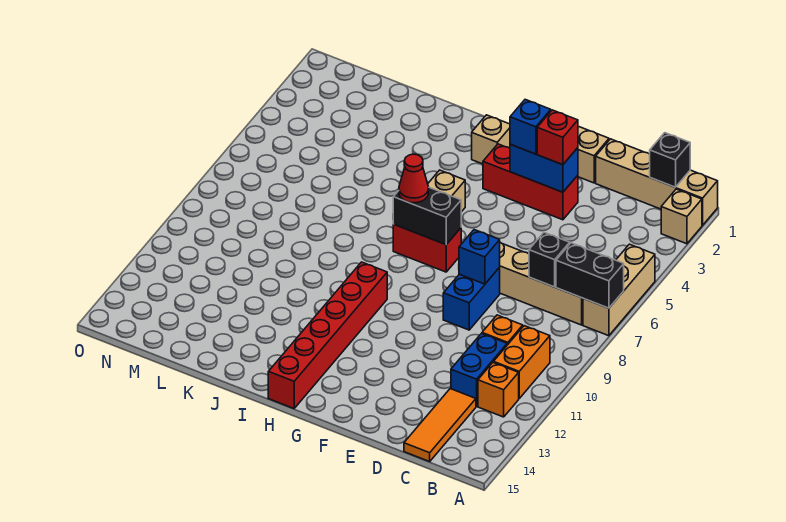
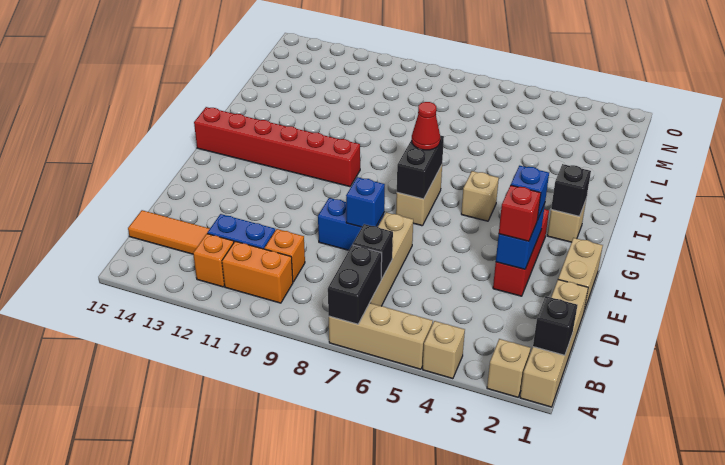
none -> tan 1x1 brick [423,321,465,379]
red 1x2 brick [393,224,461,272] -> tan 1x2 brick [396,165,442,226]
none -> black 1x1 brick [551,164,591,216]

